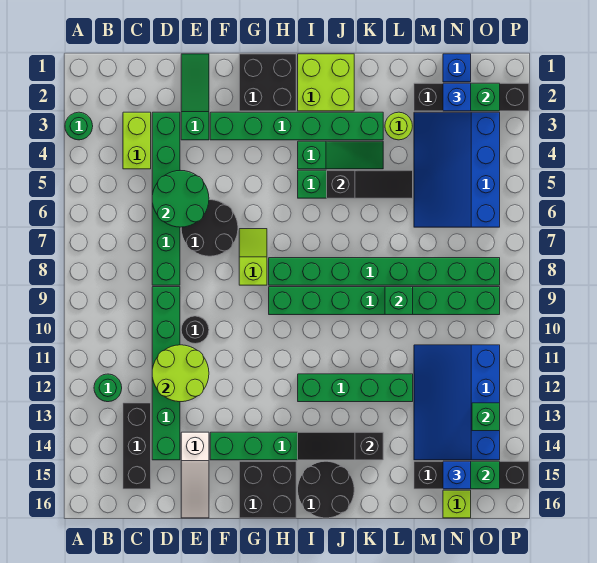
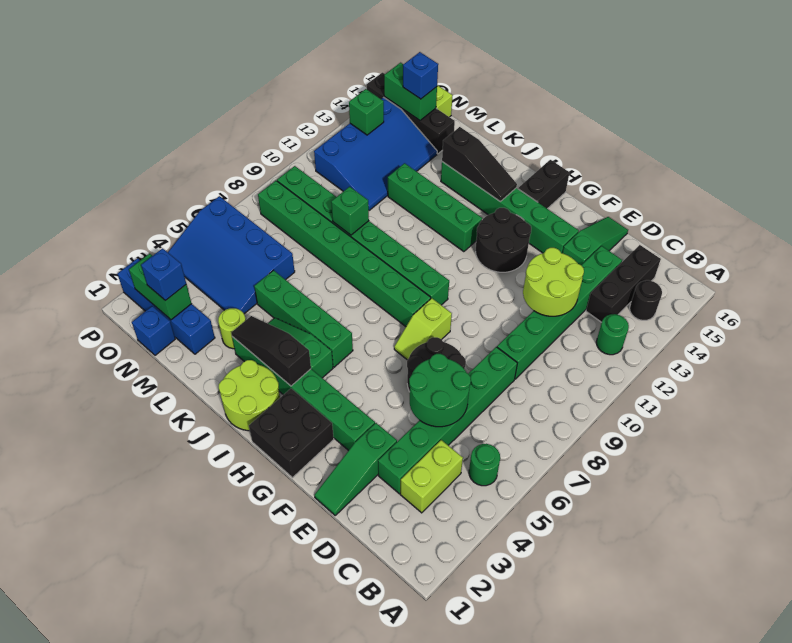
green 1x1 round brick [65,112,93,140] -> green 1x1 round brick moved to [469,444,500,486]
black 1x1 round brick [181,316,209,344] -> black 1x1 round brick moved to [630,280,662,320]
white 1x3 slope [181,432,209,518] -> green 1x3 slope [563,217,628,265]
black 2x2 brick [239,461,296,518] -> black 1x2 brick [518,160,570,209]
lime 2x2 brick [298,54,354,111] -> lime 2x2 round brick [219,360,280,431]
black 2x2 round brick [298,461,354,518] -> black 2x2 round brick moved to [476,208,531,272]
black 1x3 slope [327,170,413,198] -> black 1x3 slope moved to [231,316,311,386]
black 1x4 brick [414,83,529,111] -> blue 1x4 brick [117,258,215,354]
blue 3x4 slope [414,112,500,227] -> blue 3x4 slope turned to [168,196,295,314]

